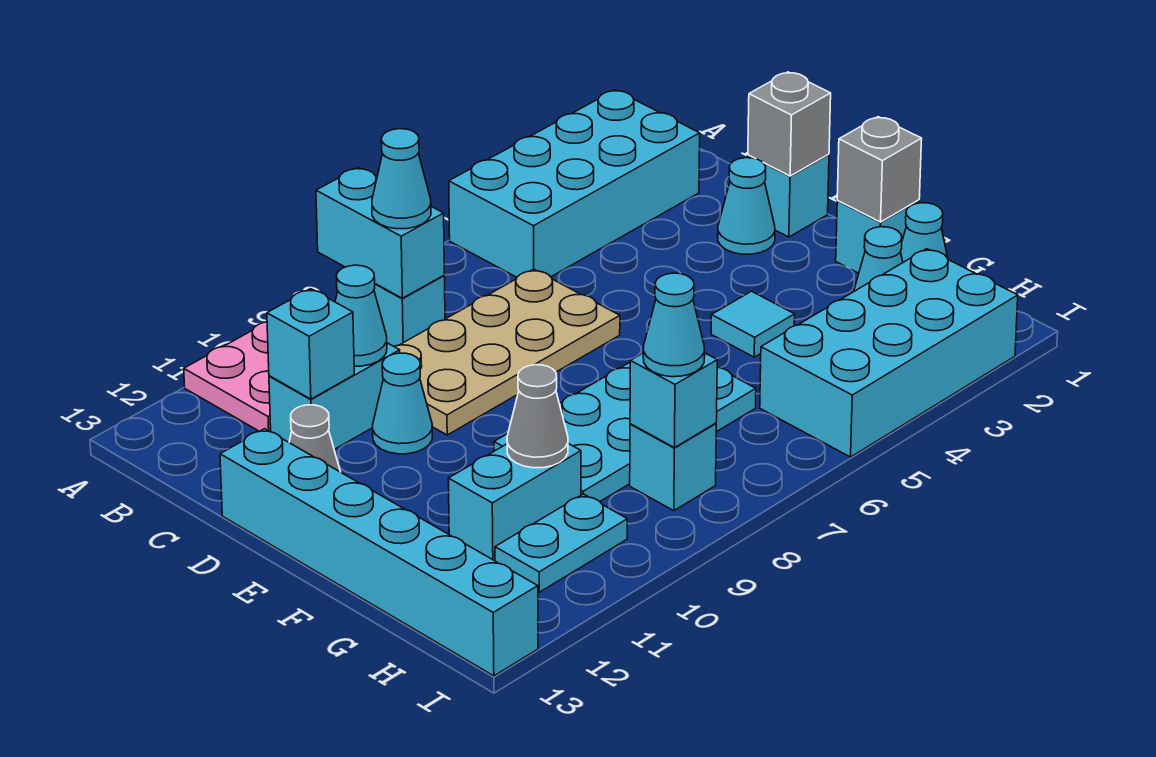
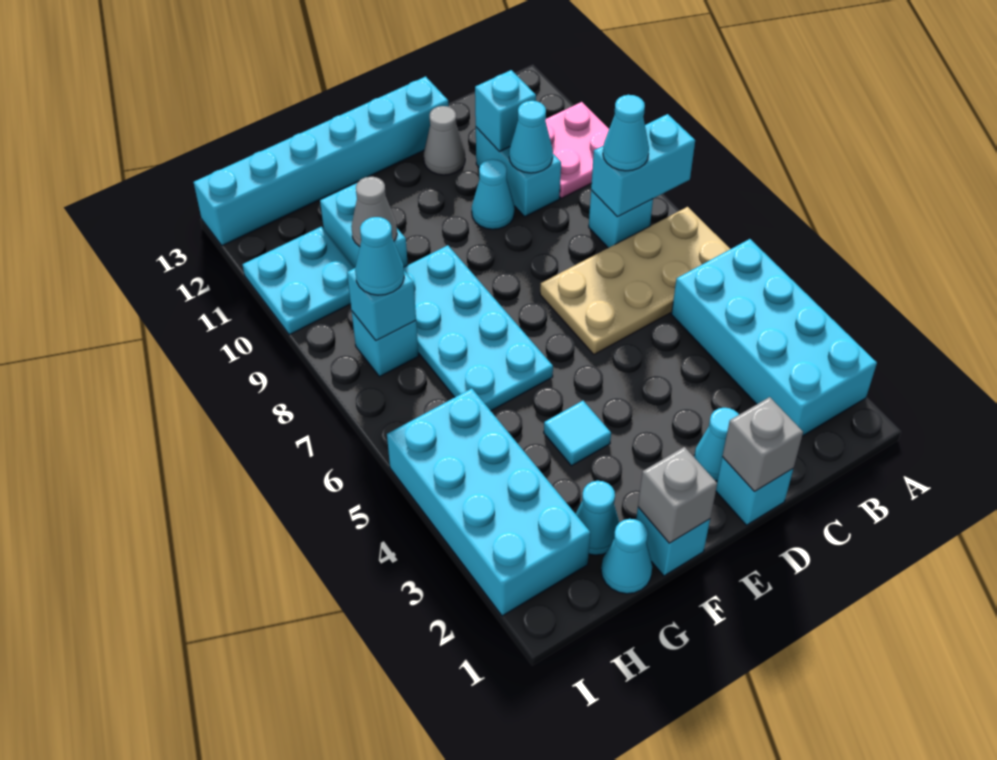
tan 2x4 plate [394,269,620,435] -> tan 2x4 plate turned to [540,207,730,354]
cyan 1x2 plate [495,494,627,592] -> cyan 2x2 plate [243,227,355,335]

